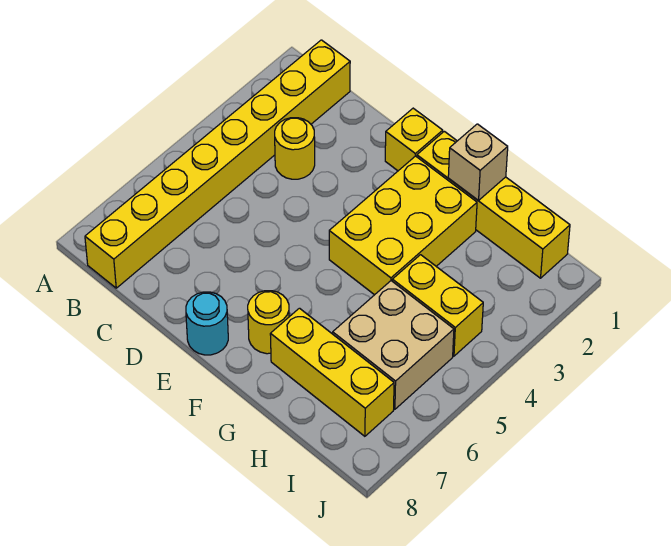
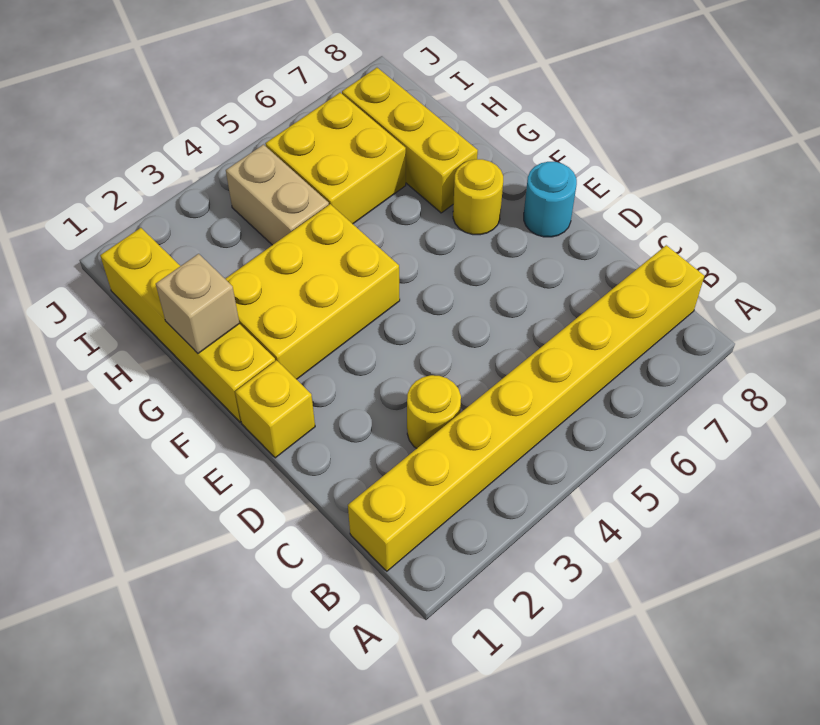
yellow 1x2 brick [392,255,483,356] -> tan 1x2 brick [226,145,329,245]
tan 2x2 brick [333,281,454,409] -> yellow 2x2 brick [265,93,406,224]

